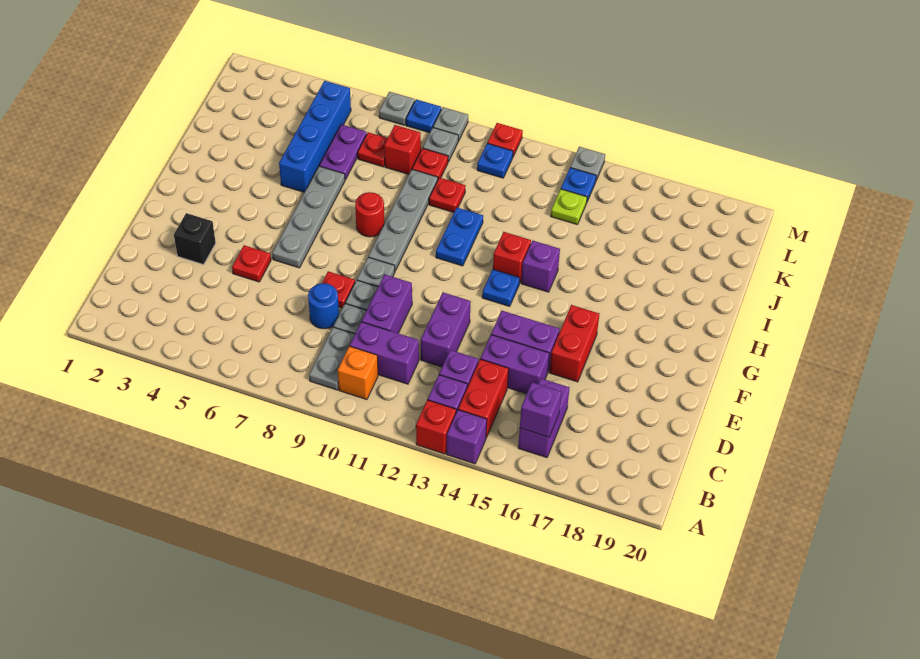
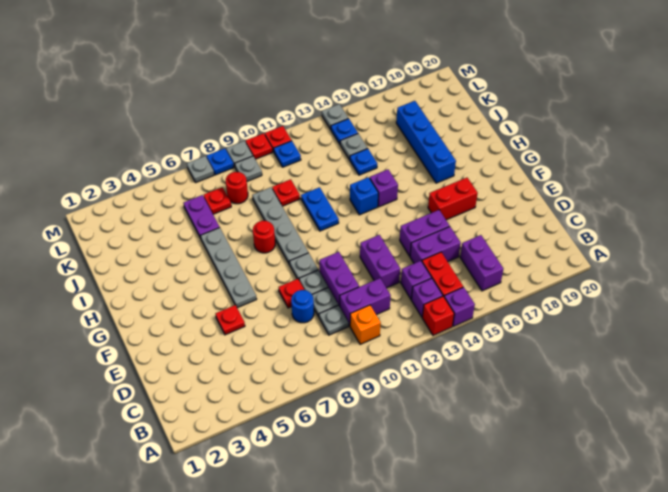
grey 1x2 plate [309,327,355,390] -> grey 1x1 plate [319,305,349,335]
purple 1x1 brick [520,382,561,437] -> none
black 1x1 brick [174,213,216,264] -> none
red 1x2 brick [550,305,599,382] -> red 1x2 brick turned to [428,178,478,220]
blue 1x1 plate [482,270,520,306] -> blue 1x1 plate moved to [350,149,377,175]
red 1x1 brick [493,232,531,282] -> blue 1x1 brick [350,177,378,215]
blue 1x4 brick [279,81,351,192] -> blue 1x4 brick moved to [396,101,456,183]
red 1x1 brick [384,125,421,174] -> red 1x1 round brick [226,172,248,204]
red 1x1 plate [412,148,448,178] -> red 1x1 plate moved to [246,133,273,159]
lime 1x1 plate [551,189,587,224] -> grey 1x1 plate [340,134,368,160]

